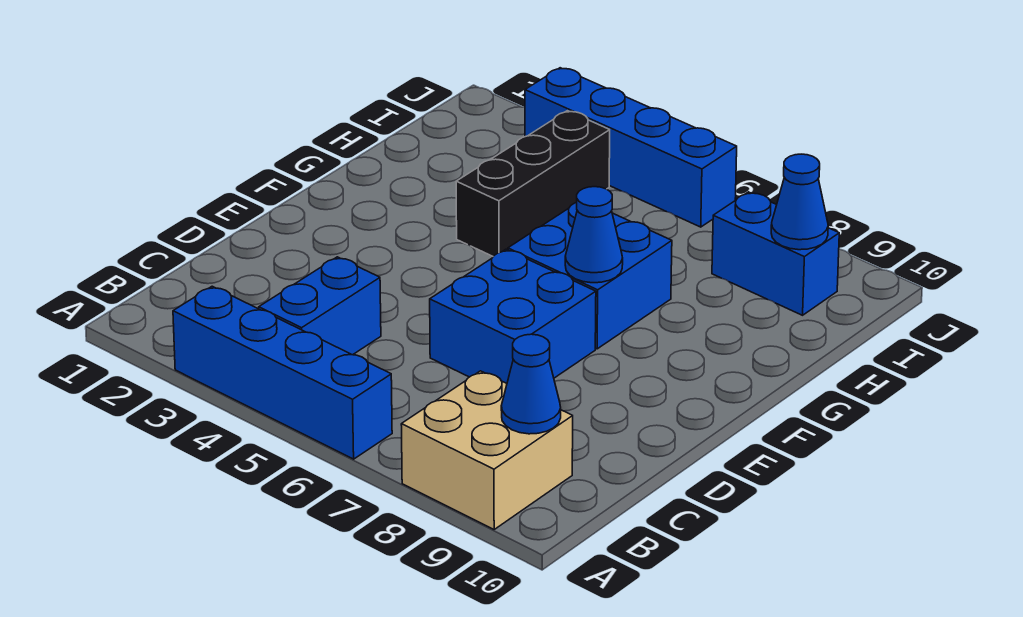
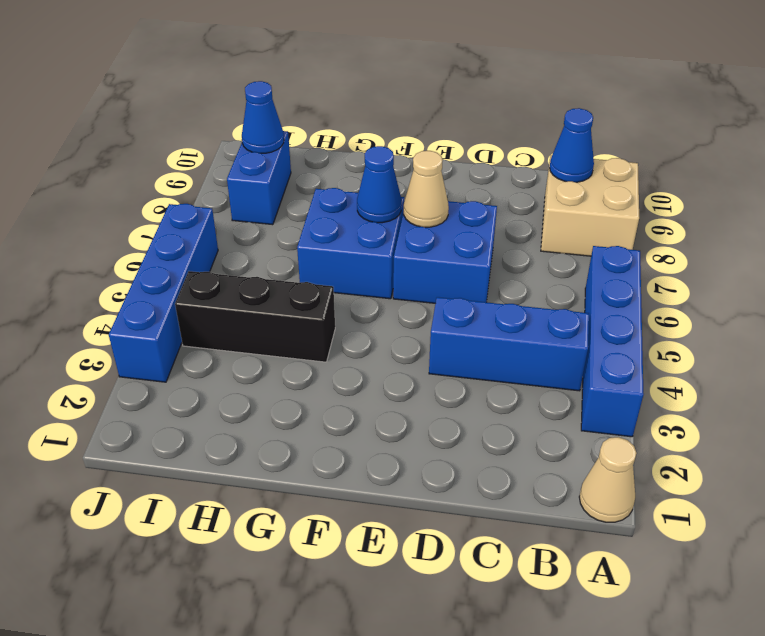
none -> tan 1x1 cone [579,437,636,522]
blue 1x2 brick [259,257,381,355] -> blue 1x3 brick [429,297,589,391]
none -> tan 1x1 cone [404,151,449,227]

